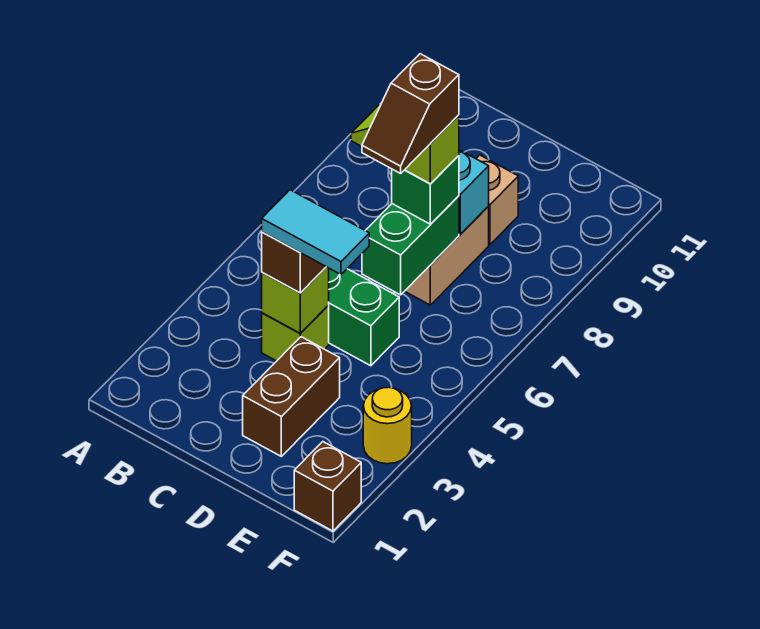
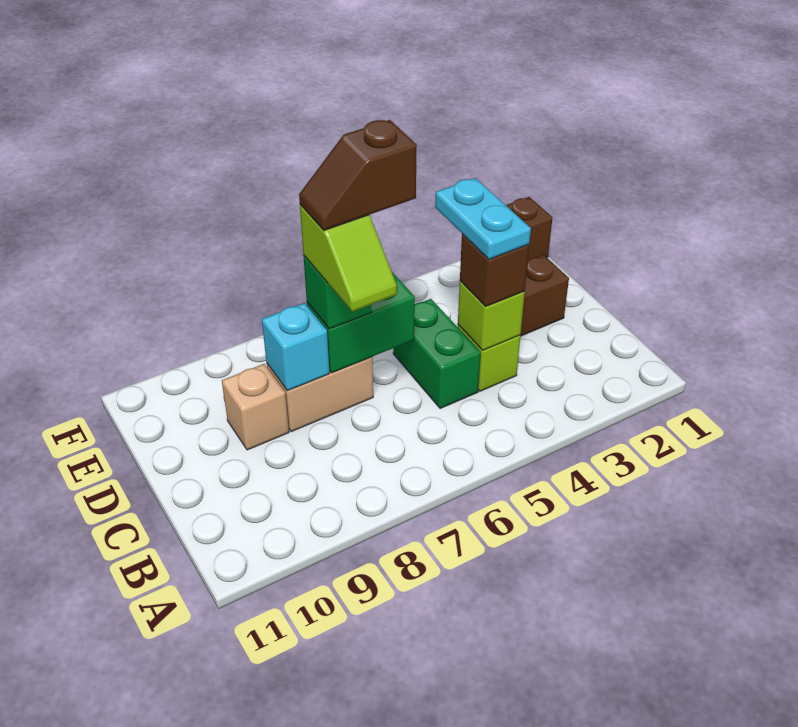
cyan 1x2 tile [262,190,369,274] -> cyan 1x2 plate [435,178,531,259]
brown 1x2 slope [362,54,459,174] -> brown 1x2 slope turned to [299,120,417,230]
yellow 1x1 round brick [363,387,412,464] -> none

